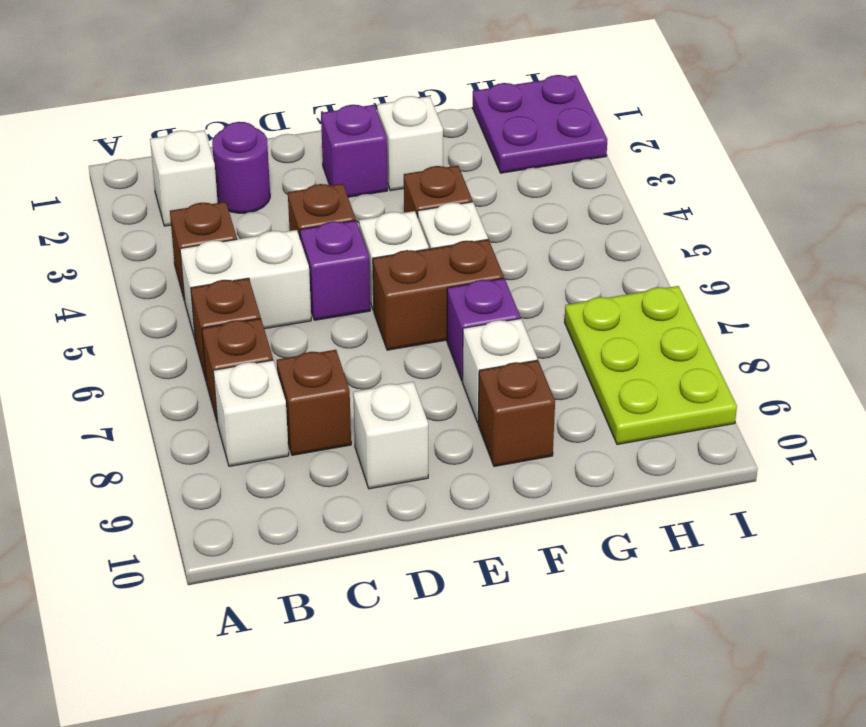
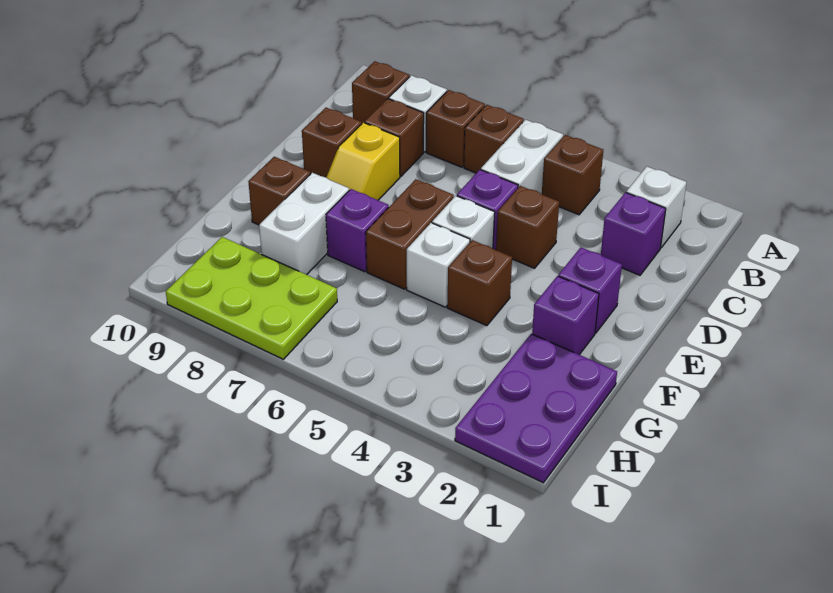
none -> brown 1x1 brick [352,61,410,123]
purple 1x1 round brick [212,122,270,213] -> purple 1x1 brick [601,193,666,275]
none -> yellow 1x2 slope [326,123,400,200]
white 1x1 brick [353,382,428,489] -> brown 1x1 brick [302,108,362,177]
white 1x1 brick [377,96,443,191] -> purple 1x1 brick [532,276,599,355]
white 1x1 brick [462,319,537,423] -> white 1x2 brick [259,173,349,275]
purple 2x2 plate [472,75,607,173] -> purple 2x3 plate [455,334,617,483]

